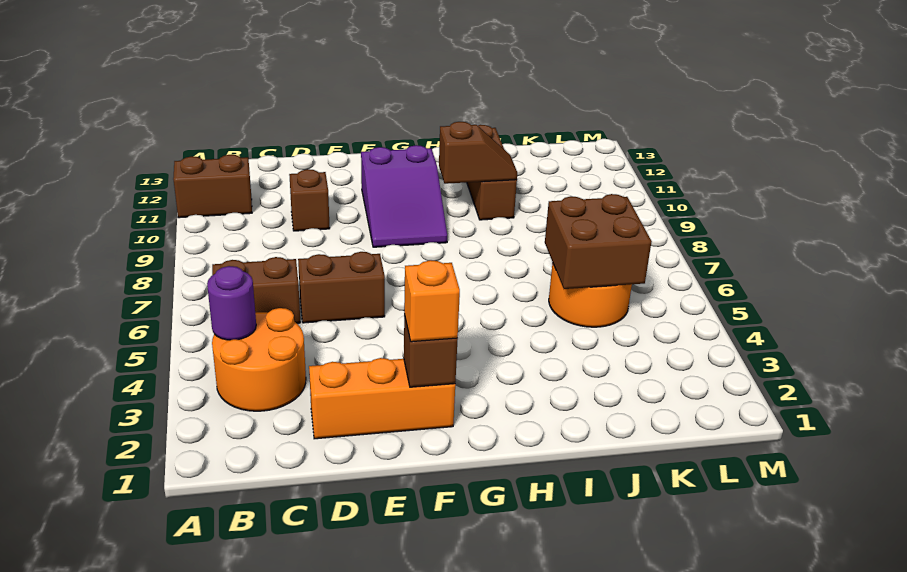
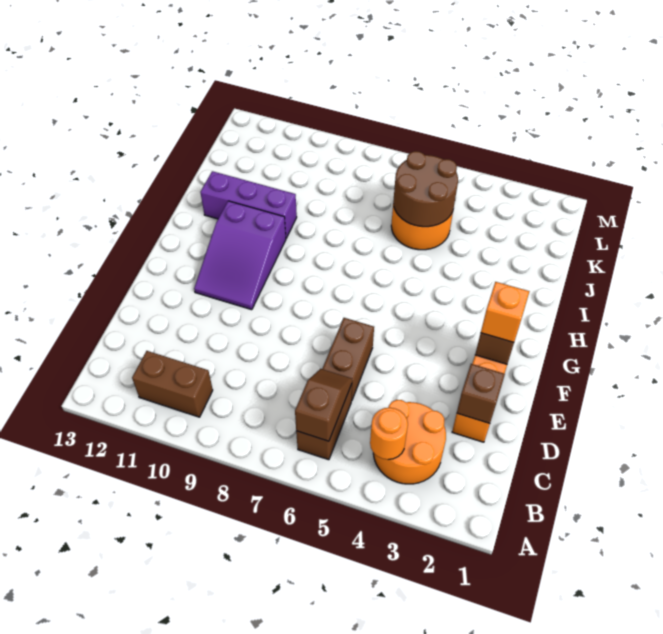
brown 1x2 brick [173,155,252,218] -> brown 1x2 brick turned to [132,351,213,417]
purple 1x1 round brick [207,266,256,340] -> orange 1x1 round brick [370,407,408,460]
brown 1x1 brick [289,169,330,231] -> brown 1x1 brick moved to [457,364,505,424]
purple 2x3 slope [361,145,447,247] -> purple 2x3 slope turned to [194,201,286,310]
brown 1x2 slope [439,122,517,184] -> brown 1x2 slope moved to [295,369,352,441]
brown 1x3 brick [467,125,517,220] -> purple 1x3 brick [200,171,297,238]
brown 2x2 brick [545,194,652,289] -> brown 2x2 round brick [393,151,458,227]

